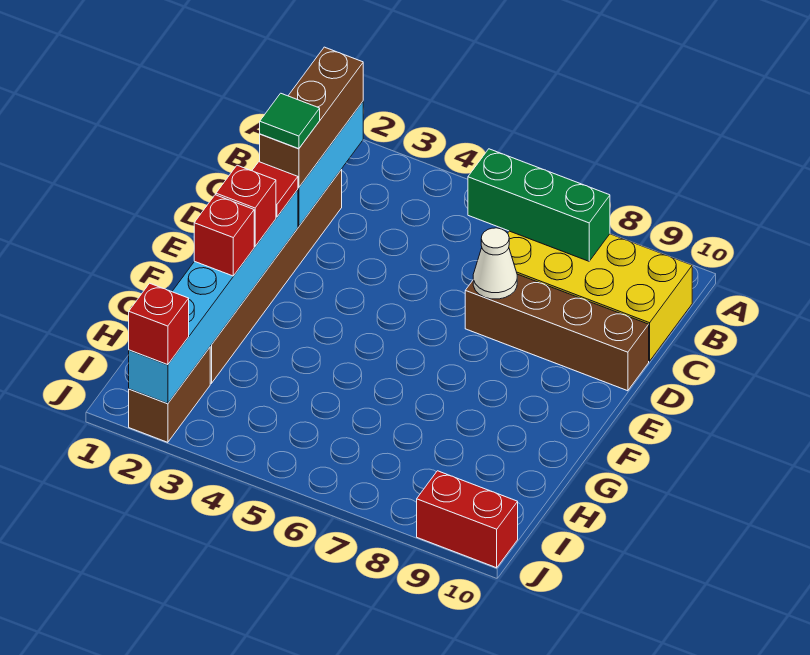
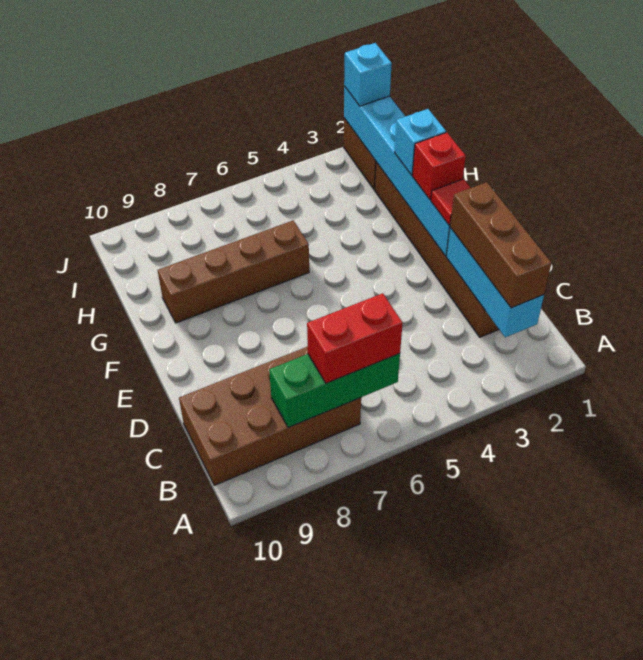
yellow 2x4 brick [508,231,692,361] -> brown 2x4 brick [179,347,361,485]
green 1x1 tile [260,93,320,149] -> none
brown 1x4 brick [465,274,649,391] -> brown 1x4 brick moved to [158,220,309,323]
white 1x1 cone [473,228,517,299] -> none
red 1x1 brick [194,195,254,276] -> cyan 1x1 brick [395,109,446,175]
red 1x1 brick [129,283,189,365] -> cyan 1x1 brick [344,43,392,106]
red 1x2 brick [417,471,518,568] -> red 1x2 brick moved to [307,293,403,383]

